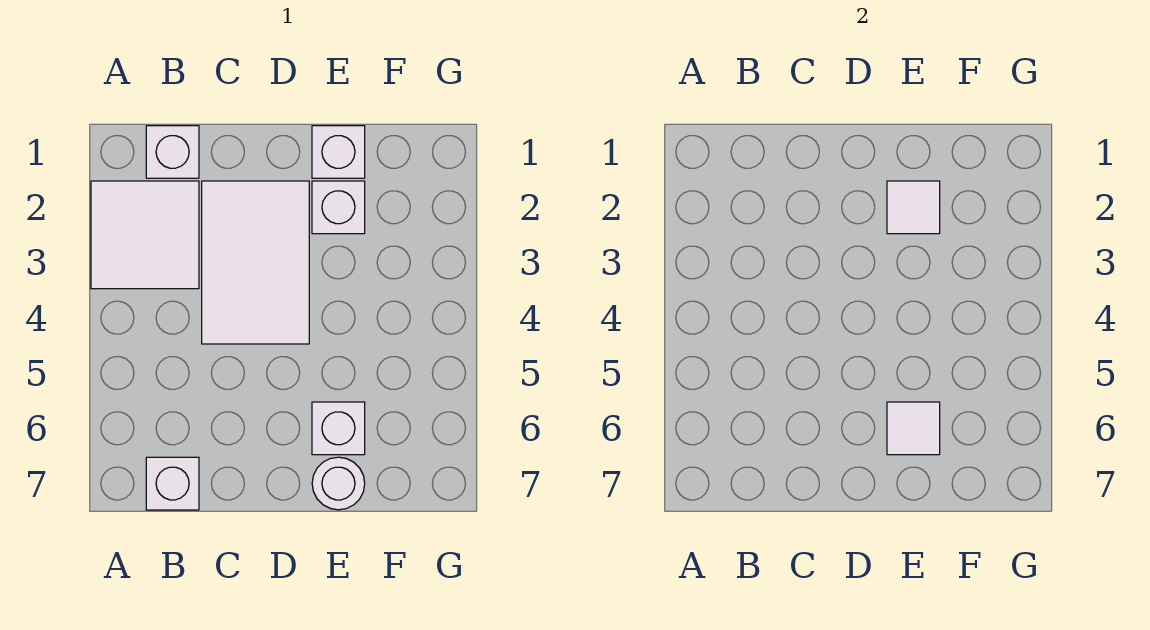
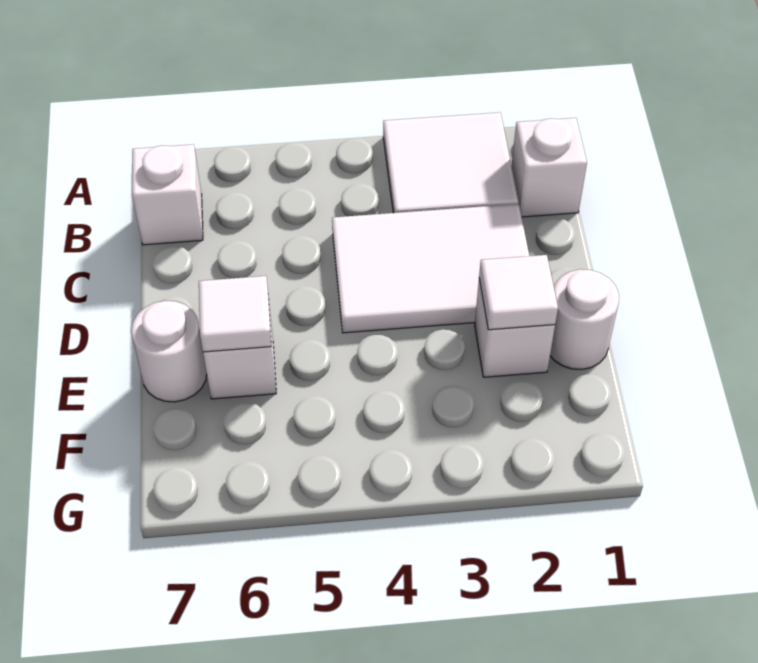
white 1x1 brick [312,126,365,178] -> white 1x1 round brick [550,269,619,369]

